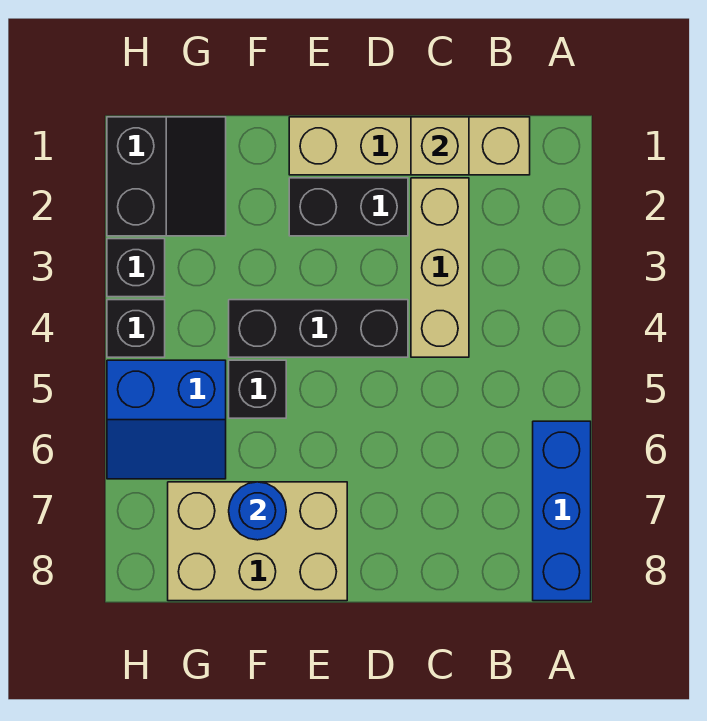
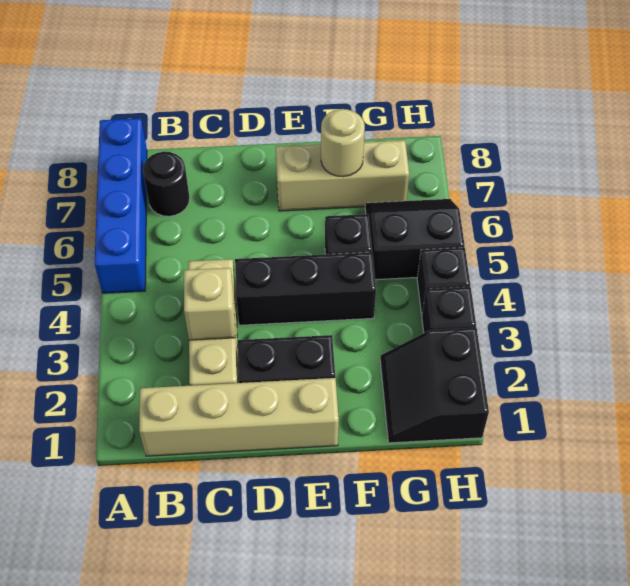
blue 1x3 brick [533,421,591,601] -> blue 1x4 brick [95,118,147,293]
none -> black 1x1 round brick [143,152,190,216]
tan 1x1 brick [411,117,469,175] -> tan 1x1 brick moved to [184,268,235,340]
tan 2x3 brick [168,482,347,601] -> tan 1x3 brick [276,140,409,211]
blue 1x1 round brick [229,482,286,540] -> tan 1x1 round brick [321,109,365,177]
blue 2x2 slope [107,360,226,479] -> black 2x2 slope [365,199,465,280]

